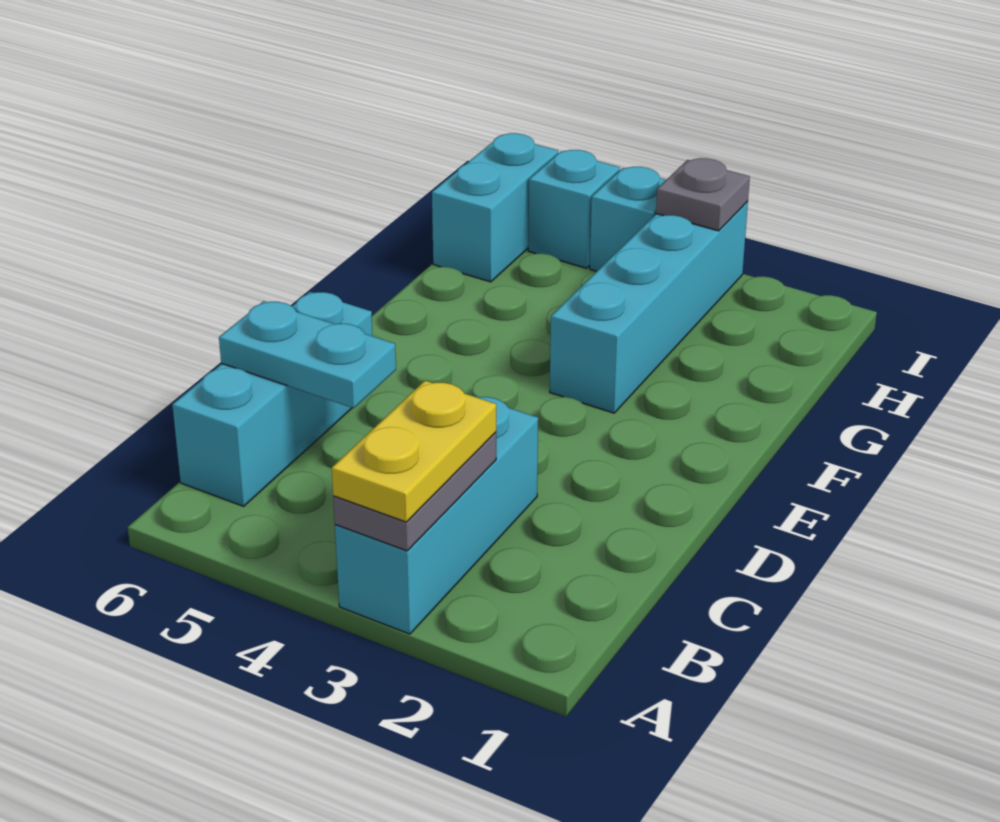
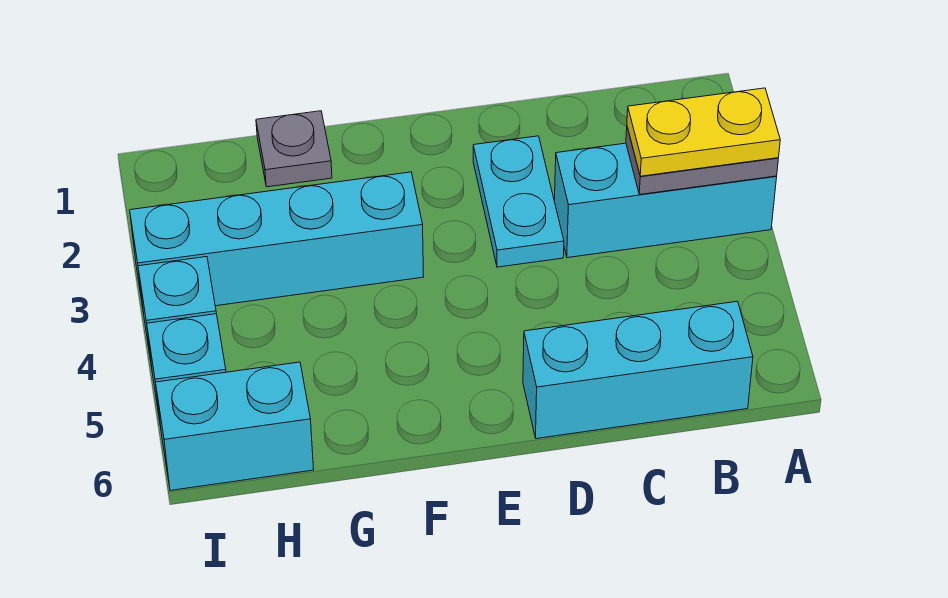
cyan 1x2 plate [219,301,396,408] -> cyan 1x2 plate moved to [473,136,564,267]
grey 1x1 plate [656,158,750,231] -> grey 1x1 plate moved to [256,111,332,187]

